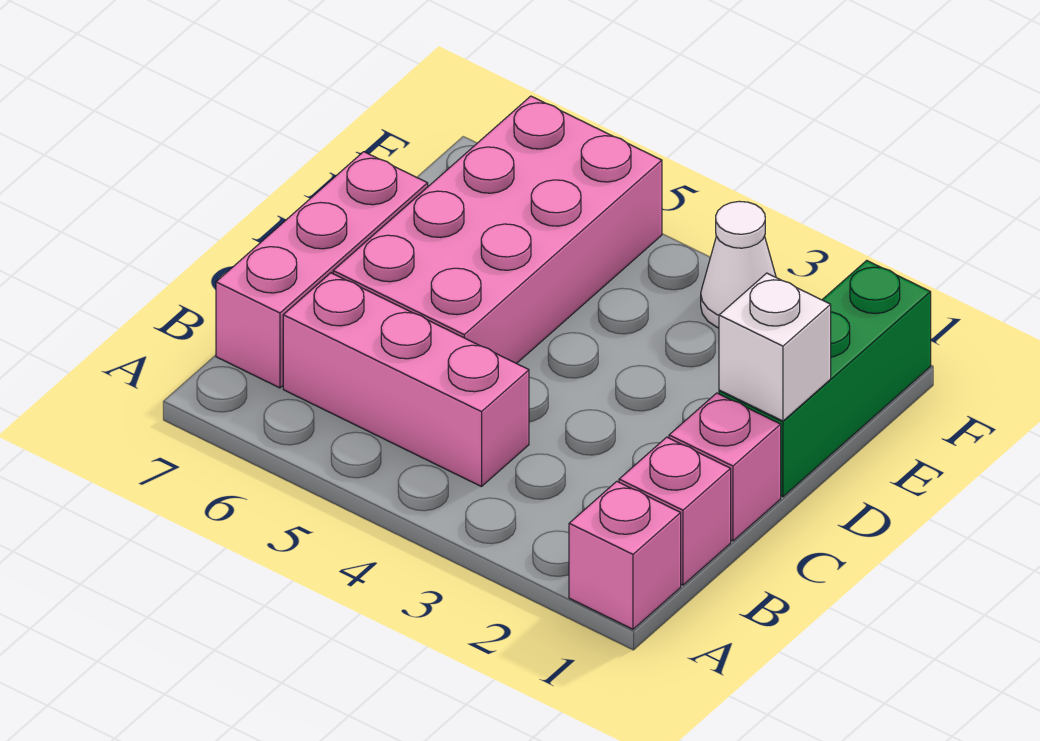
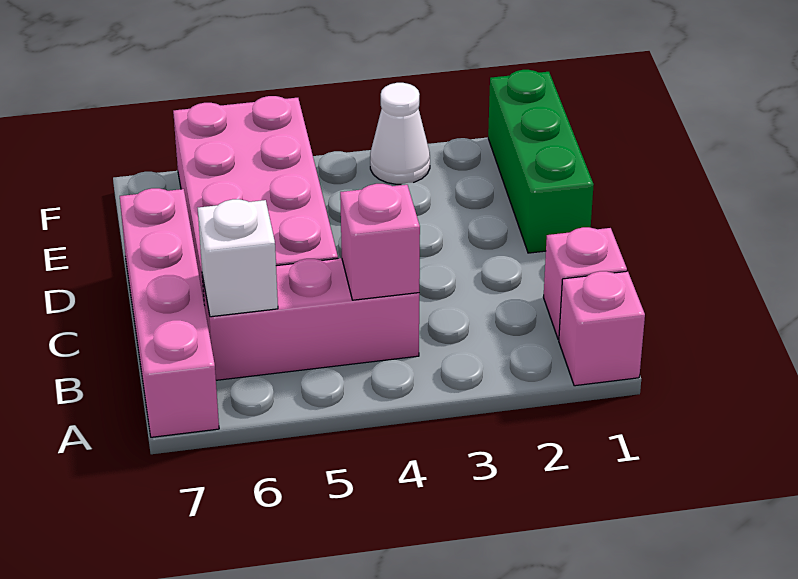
pink 1x3 brick [216,152,428,388] -> pink 1x4 brick [120,188,219,437]
pink 1x1 brick [669,393,781,541] -> pink 1x1 brick moved to [340,184,420,300]
white 1x1 brick [719,273,831,421] -> white 1x1 brick moved to [198,199,278,317]

